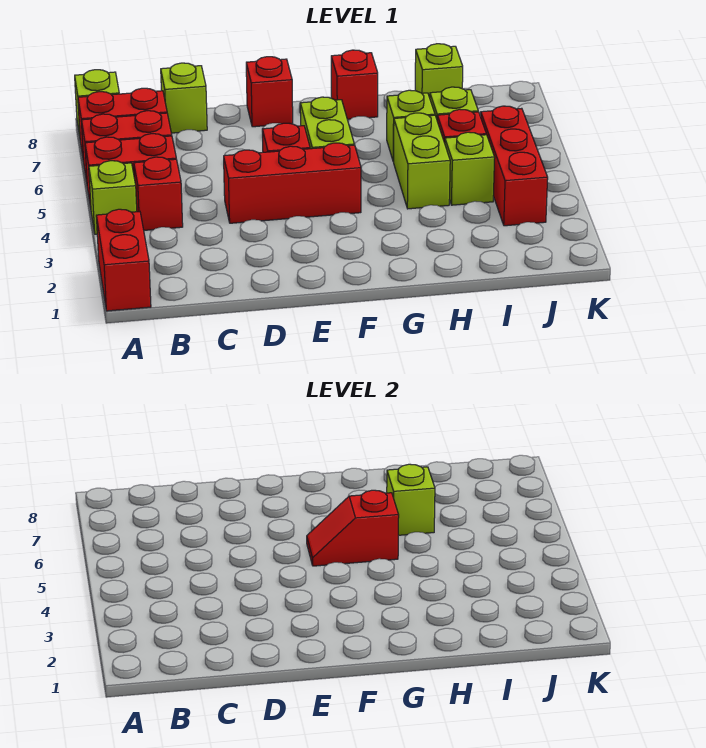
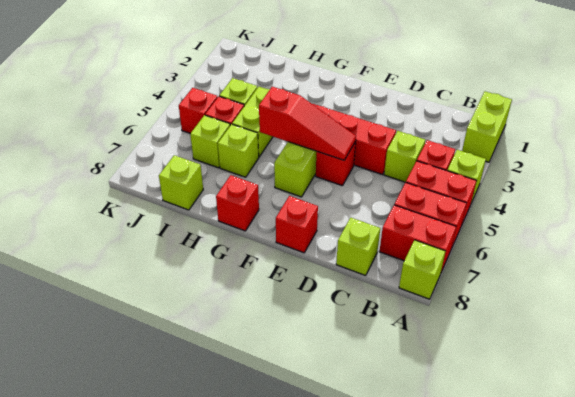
red 1x2 brick [96,209,151,311] -> lime 1x2 brick [462,92,512,162]
red 1x2 slope [307,490,399,566] -> red 1x3 slope [259,87,356,160]
lime 1x1 brick [387,464,435,535] -> lime 1x1 brick moved to [384,131,425,182]
red 1x3 brick [481,106,548,226] -> red 1x1 brick [179,88,218,133]

